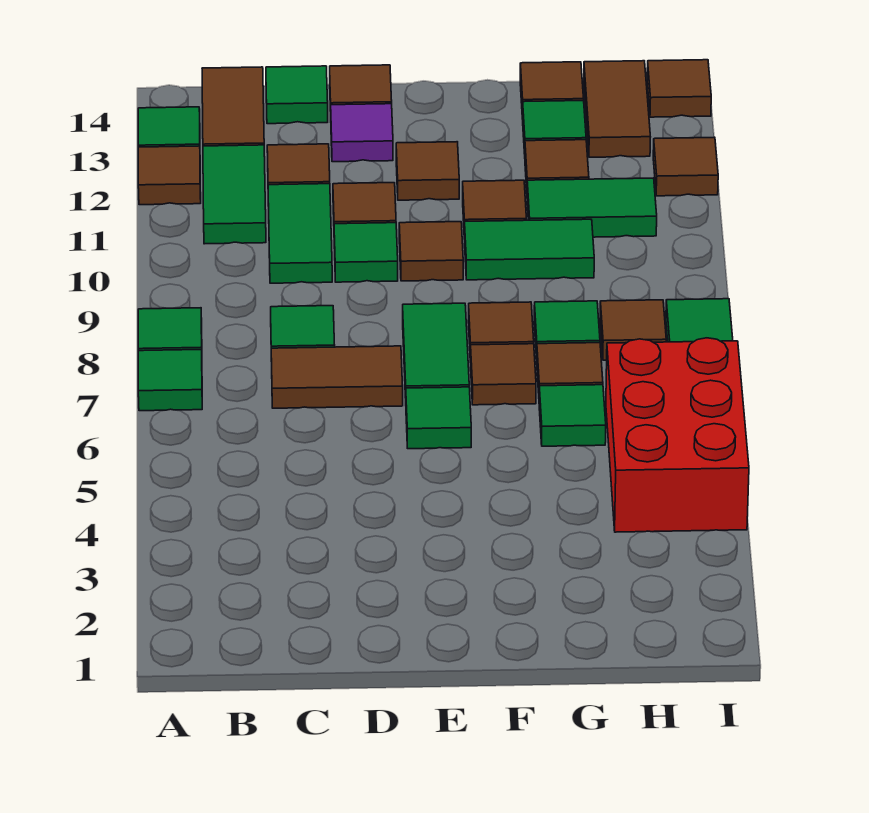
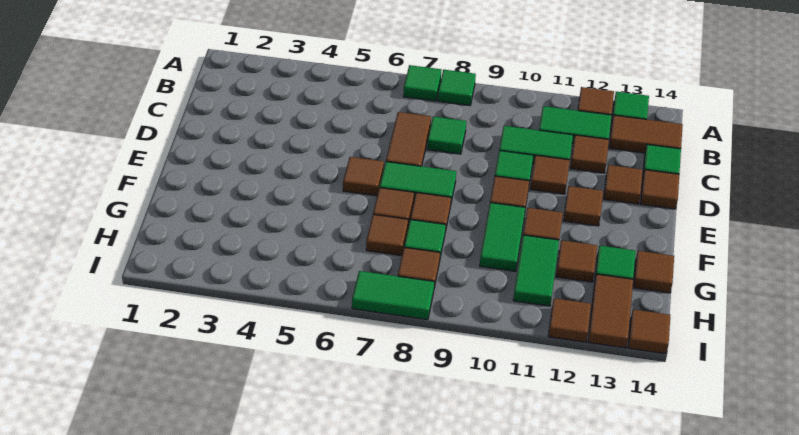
purple 1x1 tile [331,104,393,162] -> brown 1x1 tile [604,165,643,204]
green 1x1 tile [406,387,471,449] -> brown 1x1 tile [343,157,384,196]
green 1x1 tile [539,385,606,446] -> none
red 2x3 brick [606,338,749,532] -> none
brown 1x2 tile [584,61,650,157] -> brown 1x2 tile turned to [588,274,633,348]

